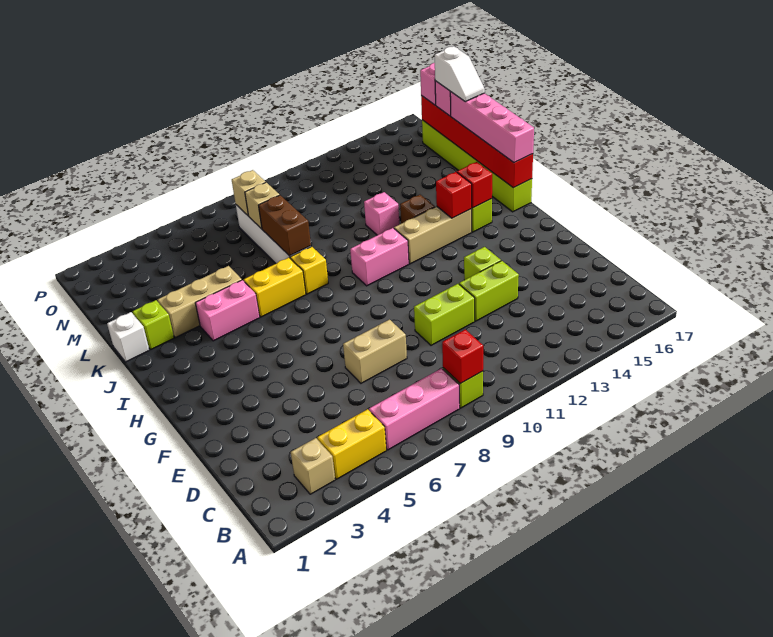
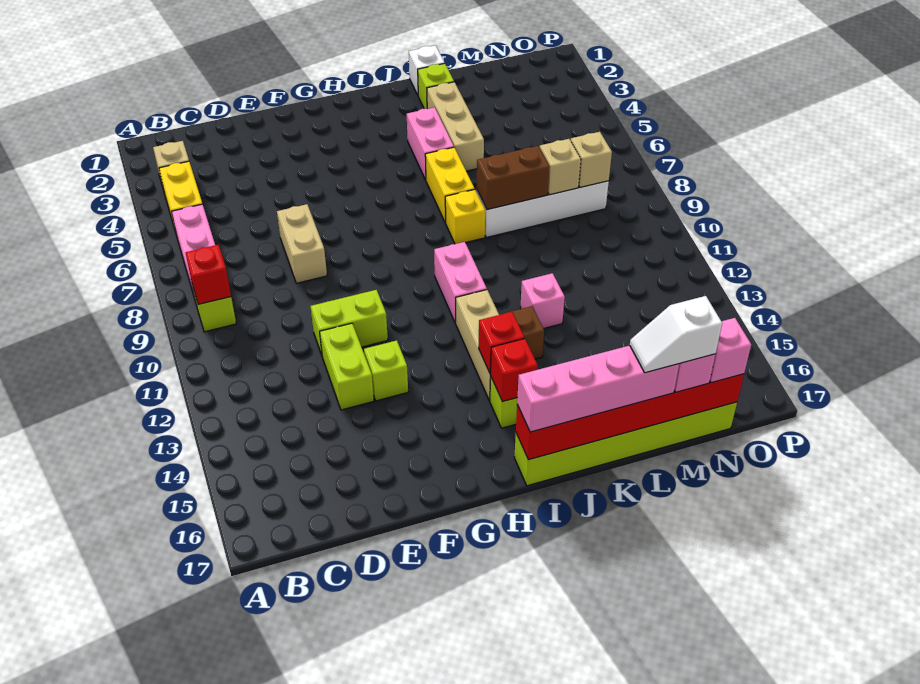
lime 1x2 brick [414,284,475,345] -> lime 1x2 brick turned to [311,290,388,355]

